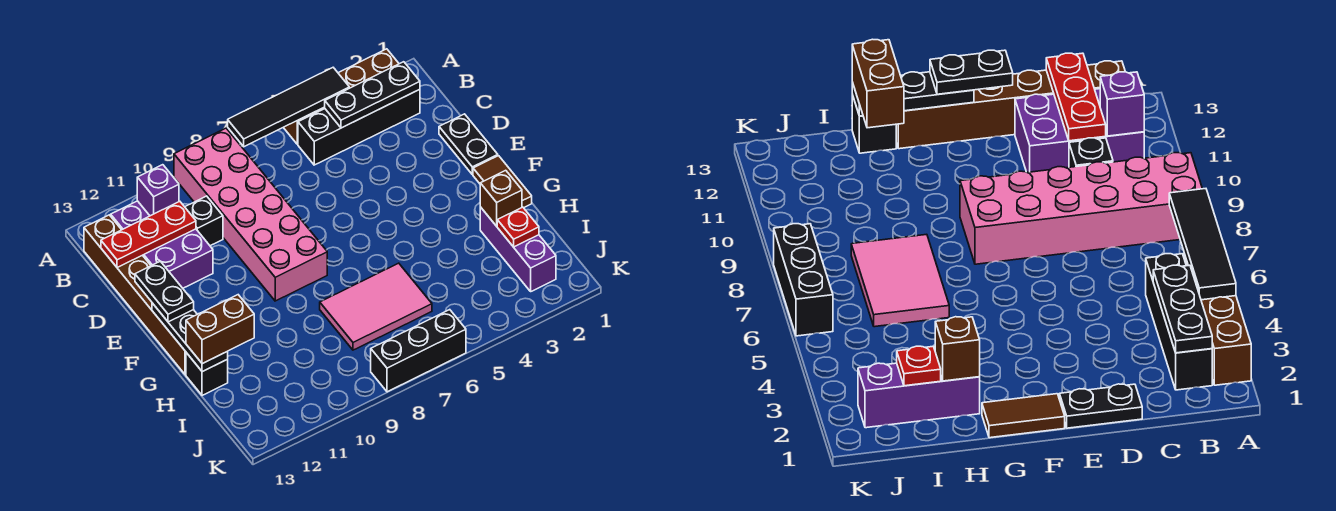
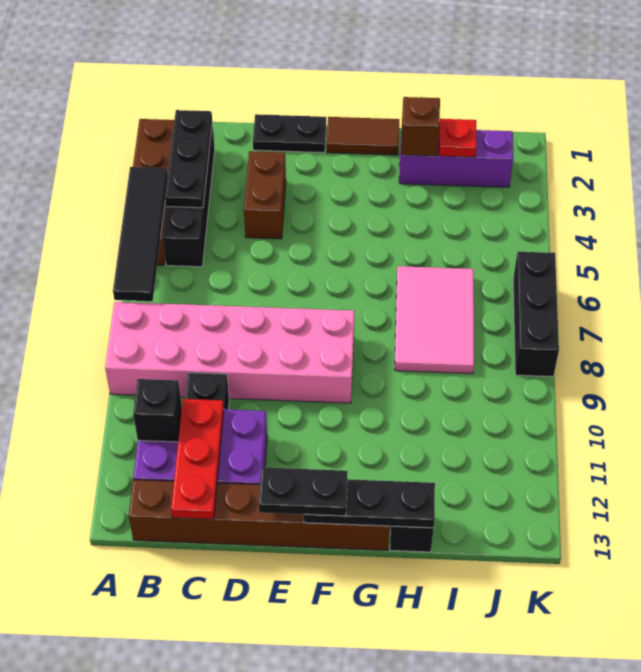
purple 1x1 brick [137,165,179,216] -> black 1x1 brick [133,379,182,442]
brown 1x2 brick [186,295,254,364] -> brown 1x2 brick moved to [244,151,286,239]

